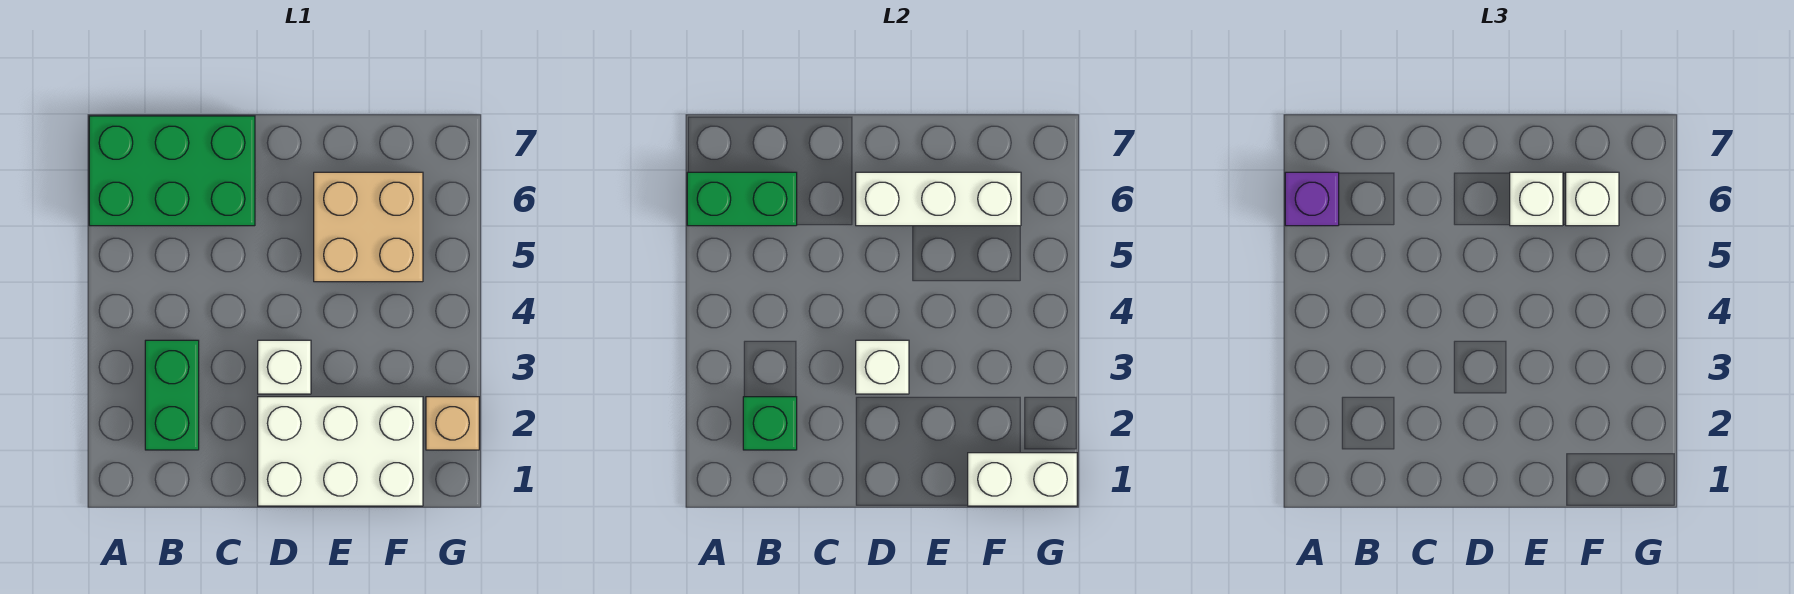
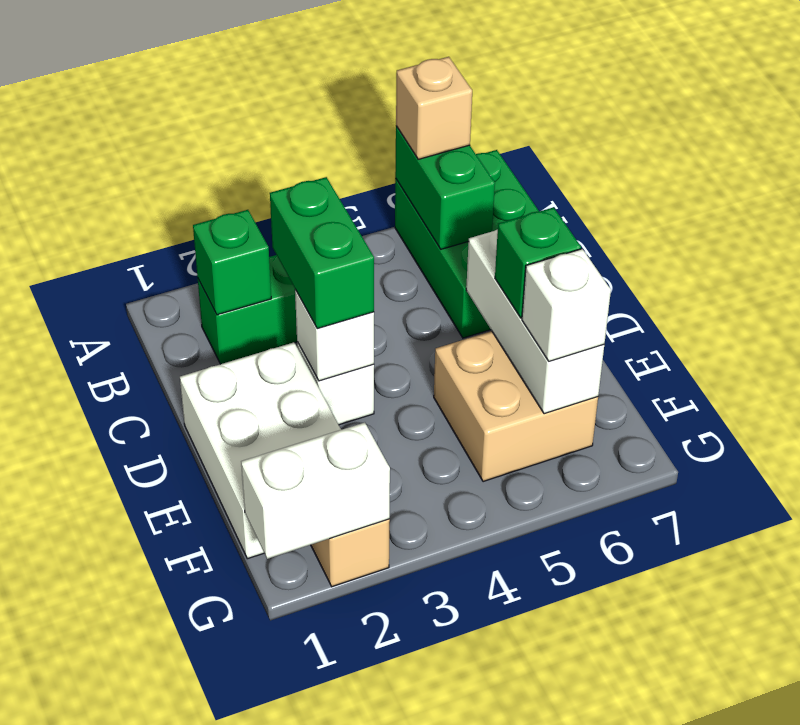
purple 1x1 brick [1285,172,1339,226] -> tan 1x1 brick [396,57,472,159]
none -> green 1x2 brick [270,177,374,329]
white 1x1 brick [1510,172,1563,226] -> green 1x1 brick [495,207,581,318]
white 1x2 brick [968,453,1077,506] -> white 1x2 brick turned to [241,423,390,559]

